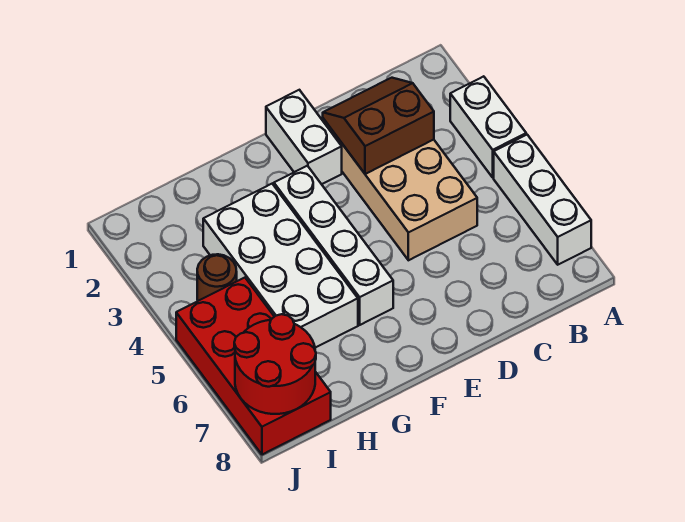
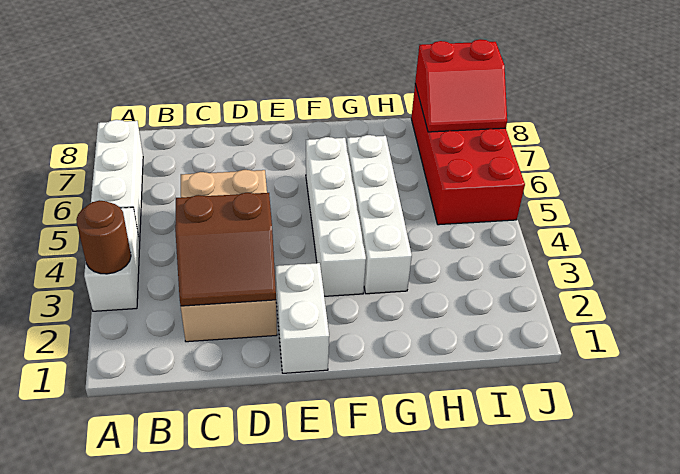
white 2x4 brick [203,184,358,348] -> white 1x4 brick [347,135,412,294]
brown 1x1 round brick [197,254,237,301] -> brown 1x1 round brick moved to [76,200,131,274]
red 2x2 round brick [234,314,316,414] -> red 2x2 slope [415,39,507,132]

